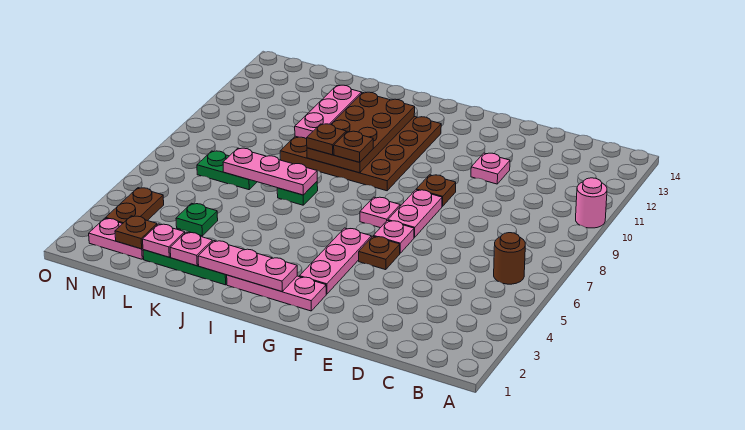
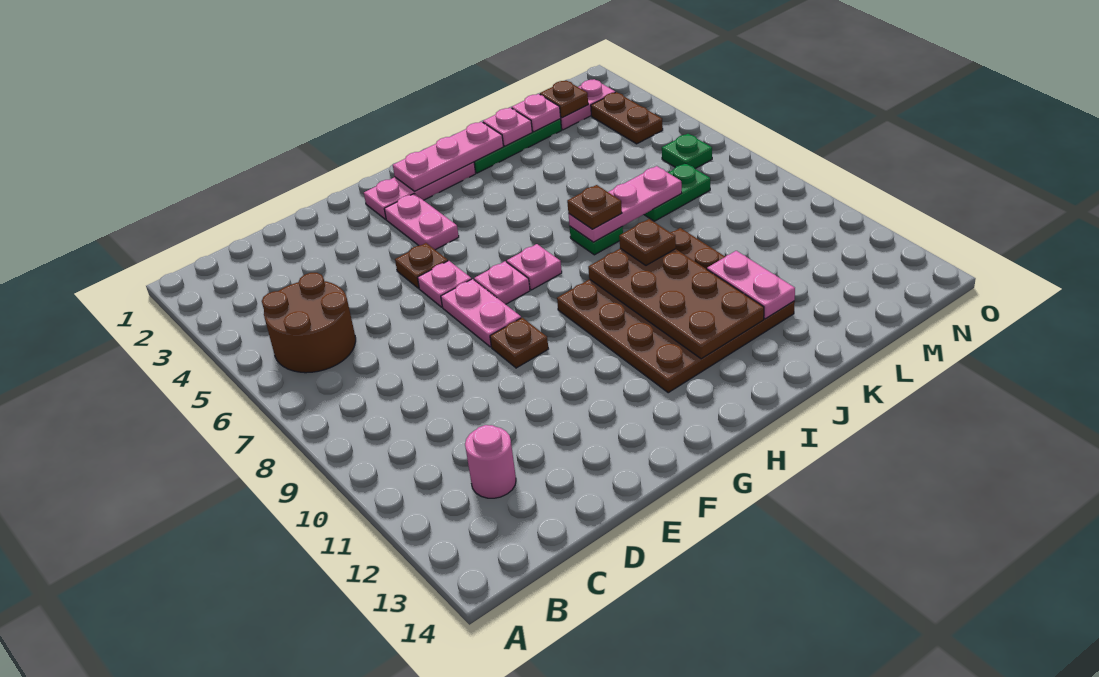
pink 1x1 round brick [576,178,607,228] -> pink 1x1 round brick moved to [465,425,516,498]
brown 1x1 round brick [494,233,525,284] -> brown 2x2 round brick [262,273,356,373]
pink 1x1 plate [471,153,510,184] -> pink 1x1 plate moved to [507,244,562,290]
pink 1x3 plate [300,228,371,294] -> pink 1x2 plate [384,194,459,250]
brown 1x1 plate [334,131,373,162] -> brown 1x1 plate moved to [567,185,622,229]
pink 1x3 plate [295,85,362,139] -> pink 1x2 plate [707,251,795,319]
green 1x1 plate [176,203,218,236] -> green 1x1 plate moved to [662,134,712,169]

